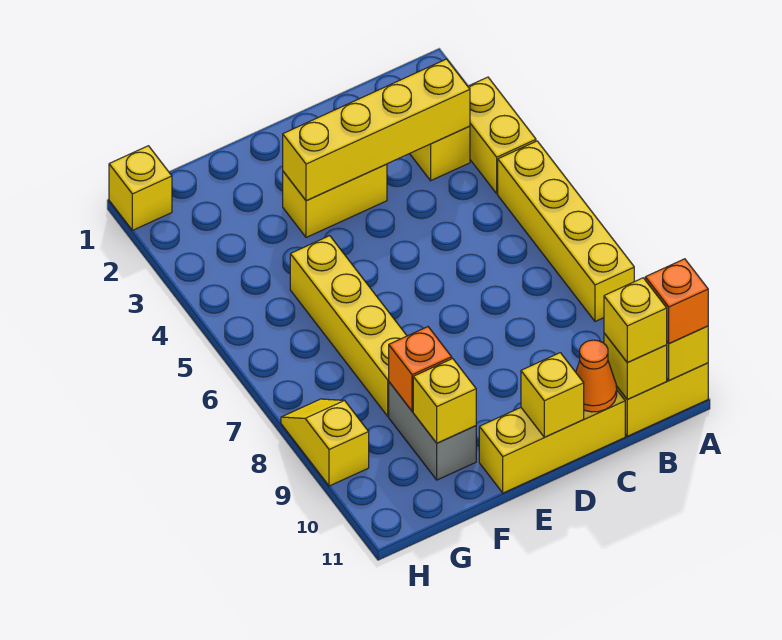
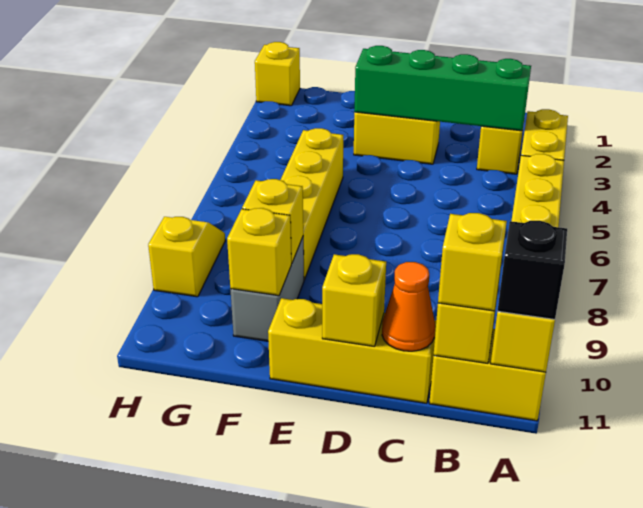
orange 1x1 brick [645,259,708,344] -> black 1x1 brick [498,221,567,319]
yellow 1x4 brick [283,59,470,201] -> green 1x4 brick [354,46,531,131]
orange 1x1 brick [389,327,452,411] -> yellow 1x1 brick [242,179,303,264]

